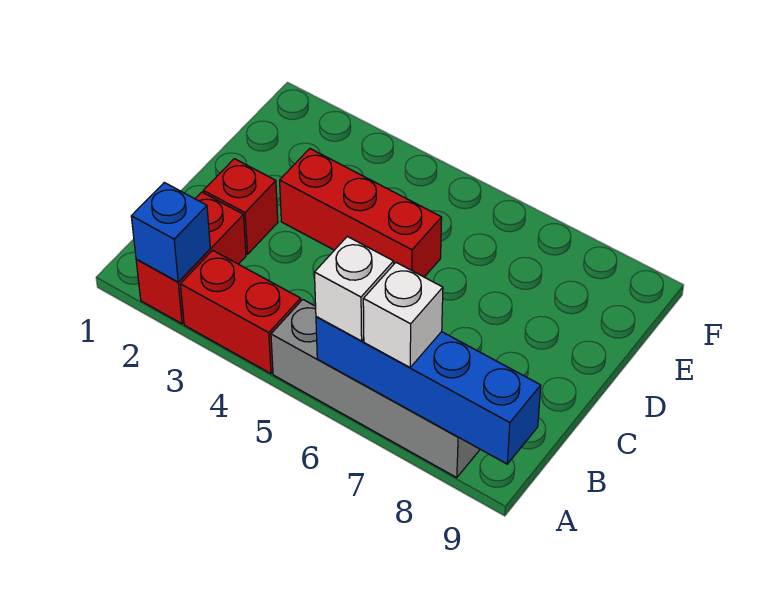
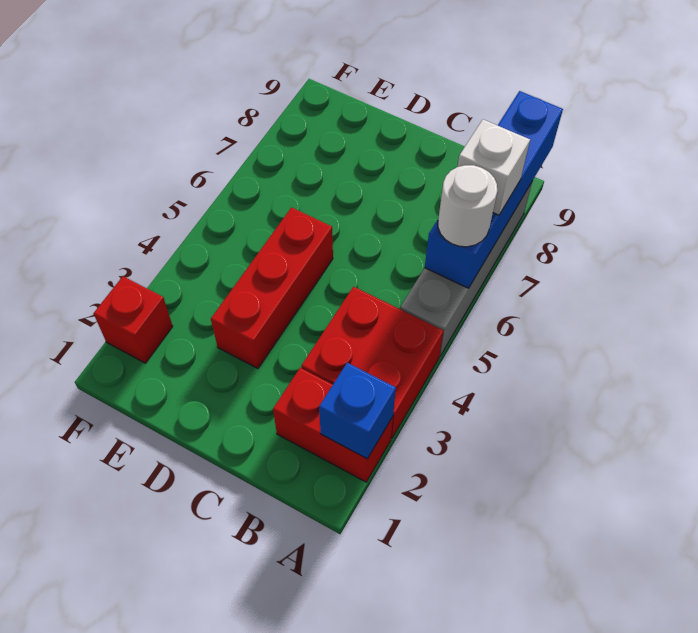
red 1x2 brick [180,250,301,374] -> red 2x2 brick [301,287,444,439]
white 1x1 brick [315,236,394,341] -> white 1x1 round brick [438,165,497,247]
red 1x1 brick [203,159,278,254] -> red 1x1 brick moved to [94,276,173,363]

